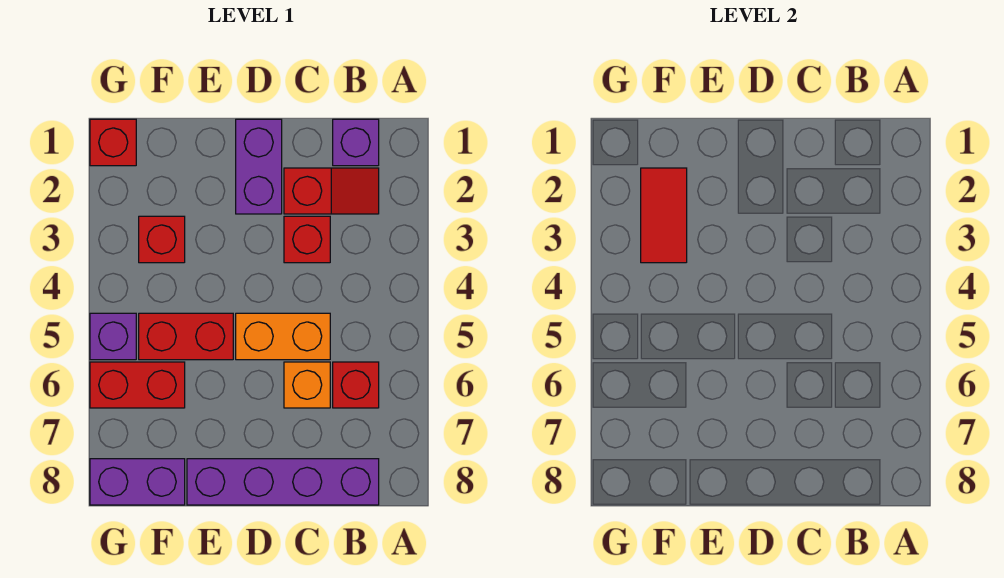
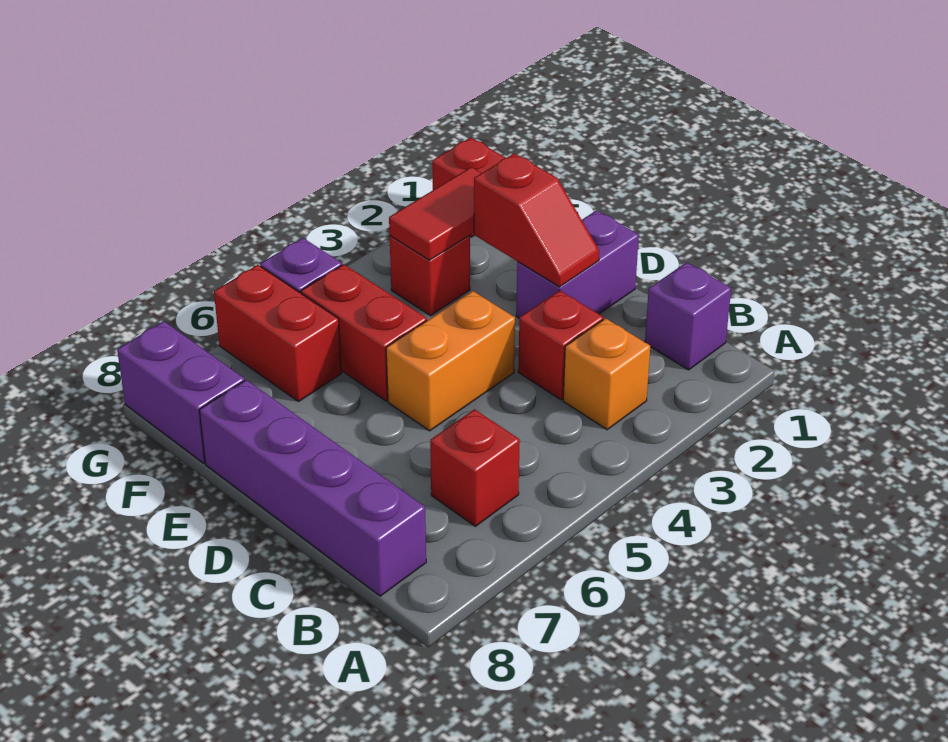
red 1x2 slope [284,168,379,214] -> red 1x2 slope moved to [474,153,599,287]
orange 1x2 brick [236,313,330,360] -> orange 1x2 brick turned to [386,291,515,431]
orange 1x1 brick [284,362,330,408] -> orange 1x1 brick moved to [563,318,650,430]

